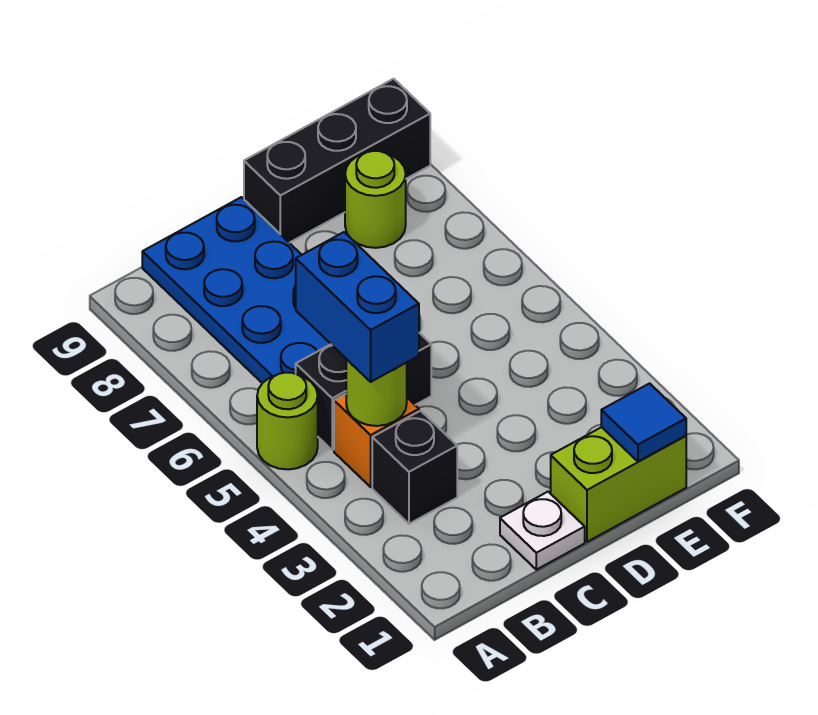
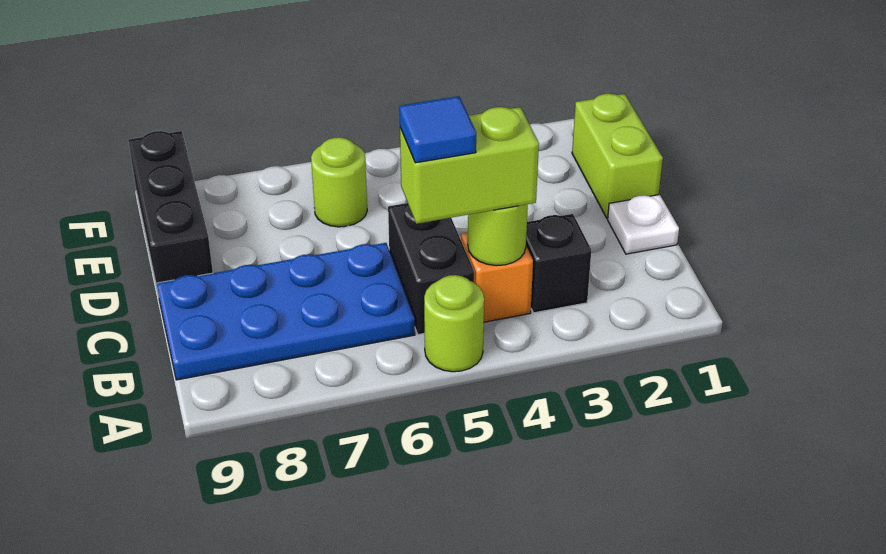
blue 1x2 brick [296,232,419,382] -> lime 1x2 brick [400,107,539,224]
blue 1x1 tile [601,383,686,461] -> blue 1x1 tile moved to [399,96,476,163]
lime 1x1 round brick [345,151,406,248] -> lime 1x1 round brick moved to [311,137,367,227]

